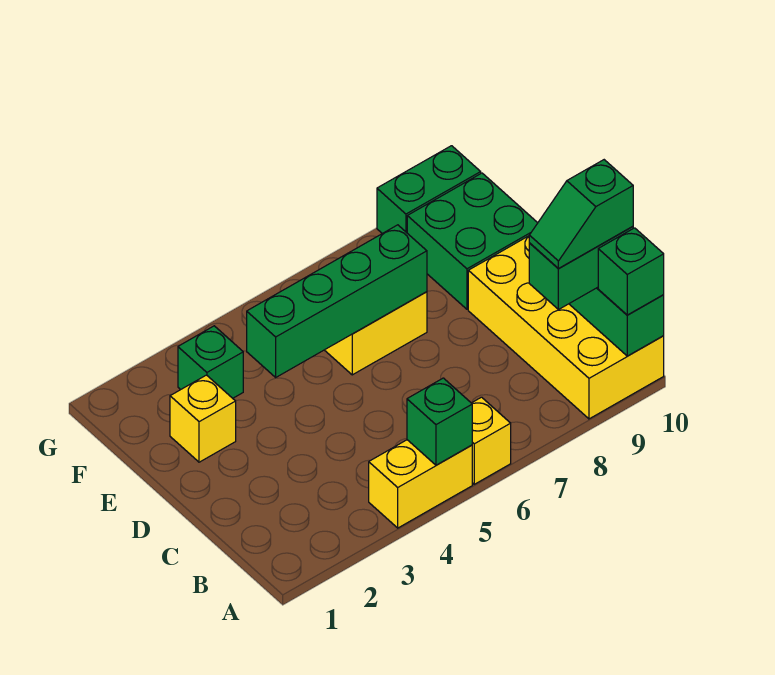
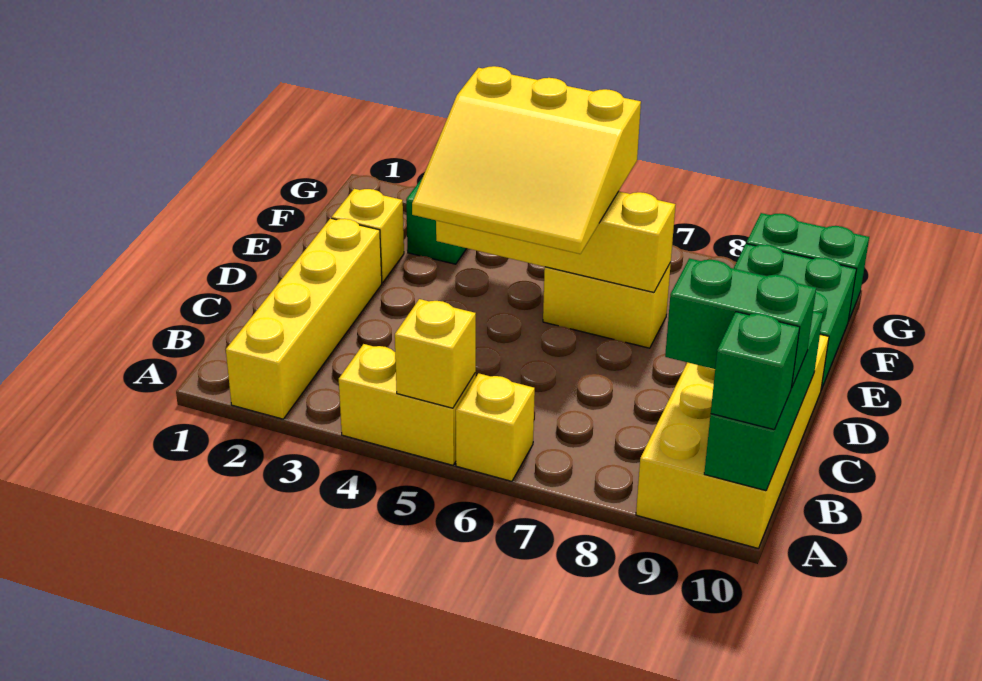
none -> yellow 1x4 brick [226,218,382,419]
green 1x1 brick [407,378,472,465] -> yellow 1x1 brick [395,299,476,408]
green 1x2 slope [529,160,633,268] -> none
none -> yellow 3x3 slope [412,66,641,254]
green 1x4 brick [247,225,427,377] -> yellow 1x4 brick [436,191,676,292]

